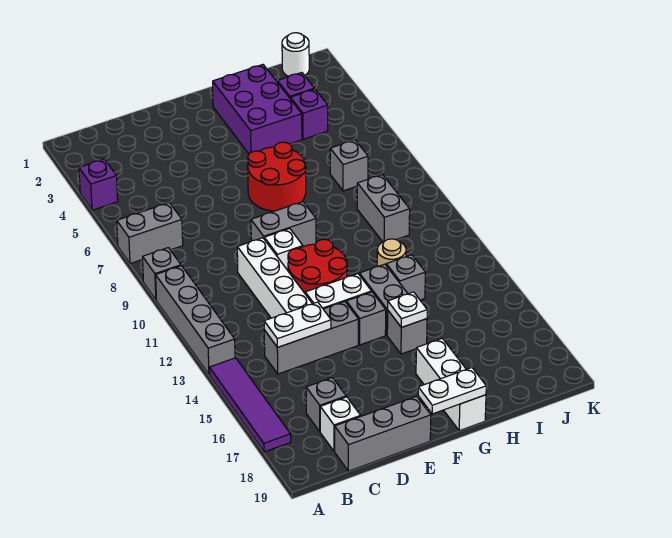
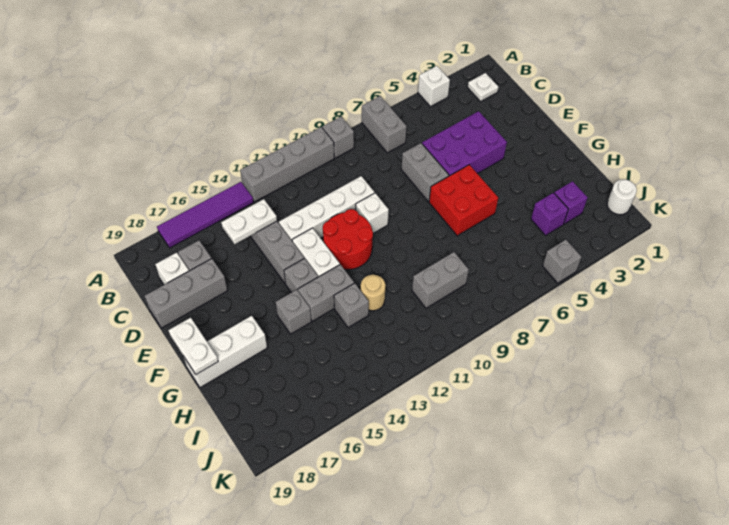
purple 1x1 brick [79,159,118,210] -> white 1x1 brick [418,66,450,106]
white 1x2 plate [264,302,331,347] -> white 1x2 plate turned to [221,199,277,244]
grey 1x3 brick [335,396,431,471] -> grey 1x3 brick turned to [145,259,228,328]
grey 1x2 brick [251,202,316,247] -> grey 1x2 brick moved to [401,143,449,202]
red 2x2 round brick [248,142,306,211] -> red 2x2 brick [429,165,498,236]
purple 2x3 brick [213,65,302,154] -> purple 2x3 brick moved to [422,111,507,176]
white 1x1 plate [388,292,427,327] -> white 1x1 plate moved to [468,73,499,101]
grey 1x1 brick [330,140,368,191] -> grey 1x1 brick moved to [543,240,581,283]

